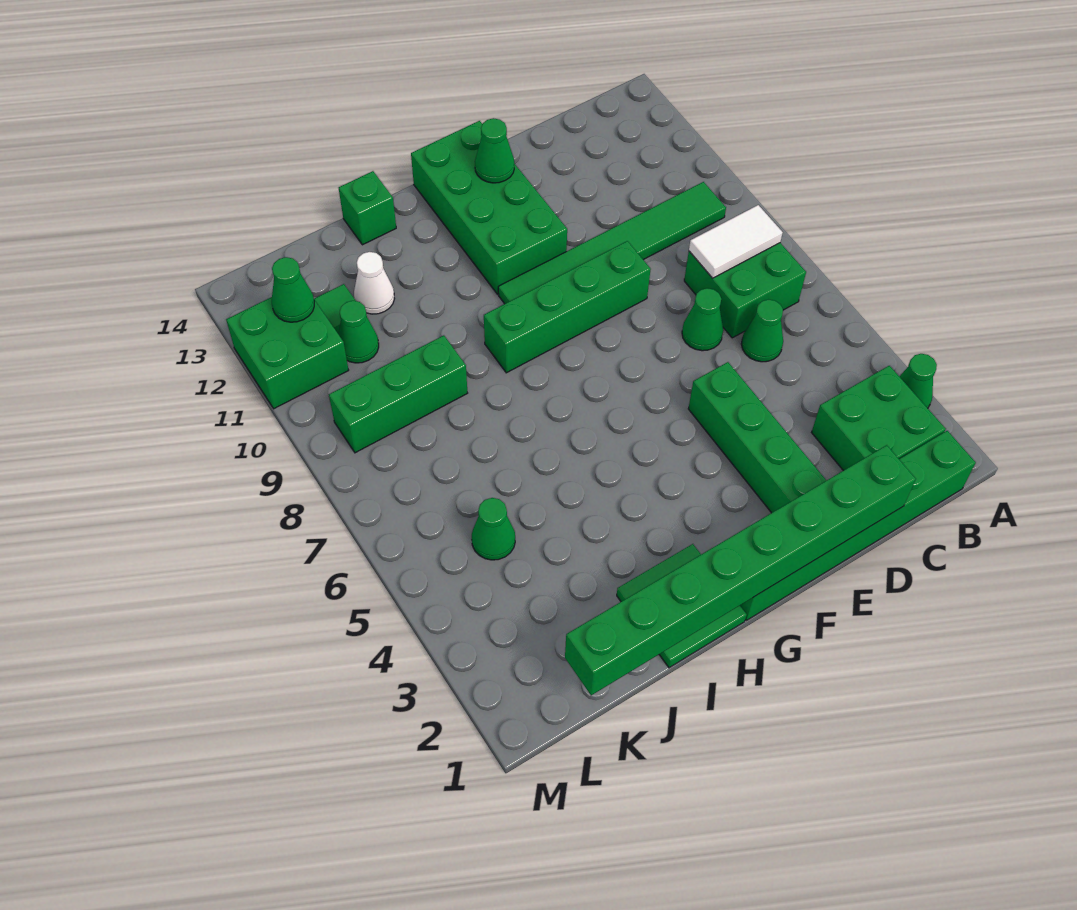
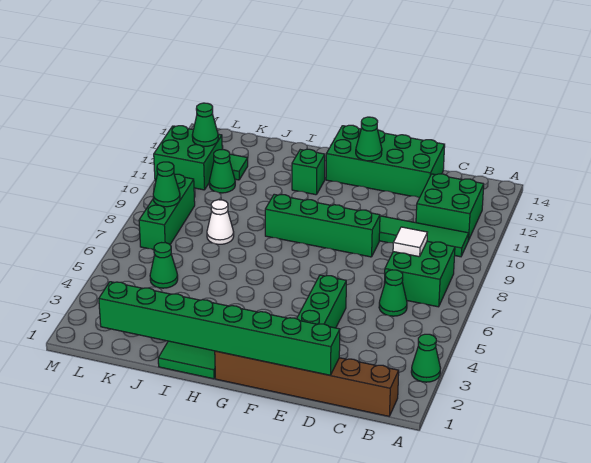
green 1x6 brick [740,431,976,620] -> brown 1x6 brick [215,351,399,416]
green 2x2 brick [812,366,946,471] -> green 2x2 brick moved to [416,174,484,241]
white 1x2 tile [689,205,783,278] -> white 1x1 tile [393,227,427,257]
green 1x1 cone [682,288,723,351] -> green 1x1 cone moved to [153,162,180,207]
green 2x4 brick [411,121,567,294] -> green 2x4 brick turned to [326,125,445,198]
green 1x1 brick [339,171,396,245] -> green 1x1 brick moved to [292,149,325,195]
green 1x3 brick [329,335,467,453] -> green 1x3 brick turned to [139,174,195,250]
white 1x1 cone [354,252,395,314] -> white 1x1 cone moved to [207,200,234,244]

